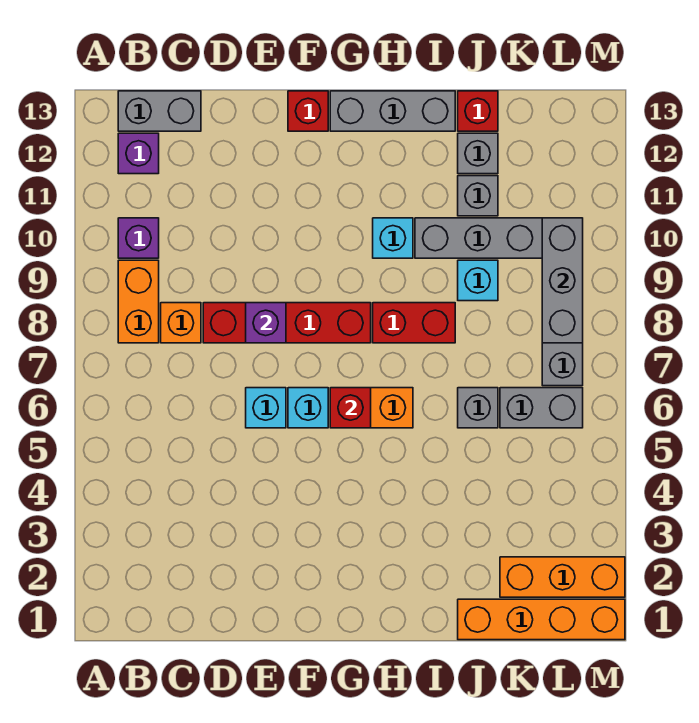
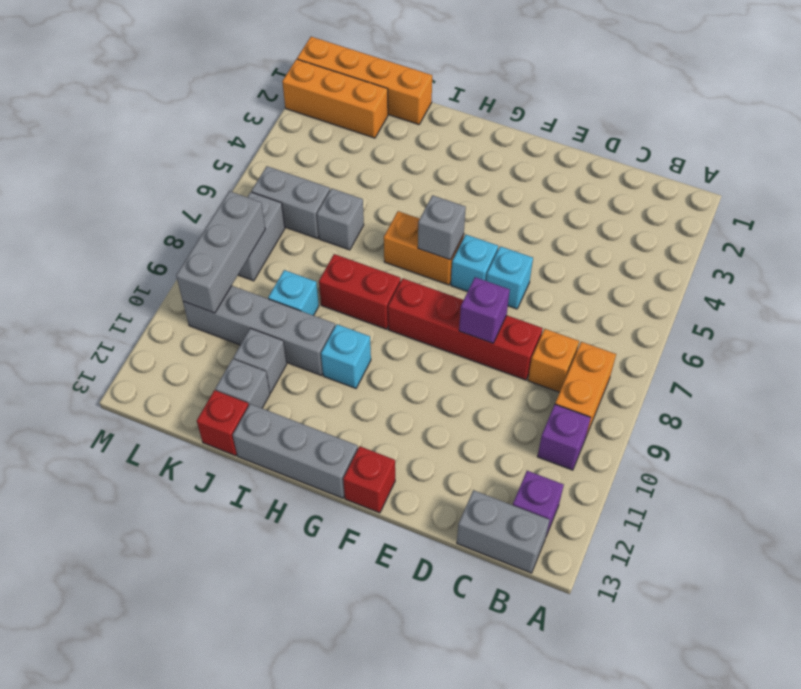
red 1x1 brick [330,388,371,428] -> grey 1x1 brick [418,195,466,260]

